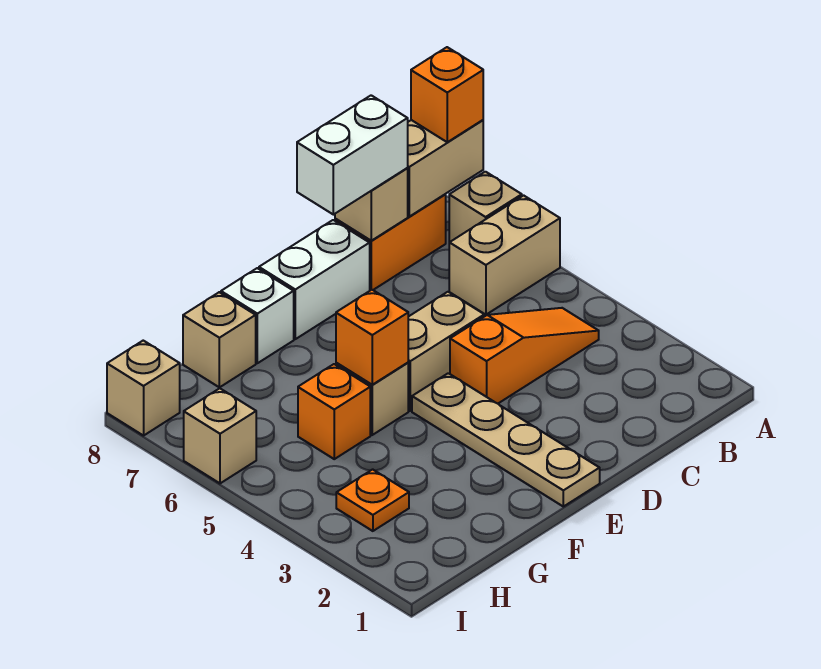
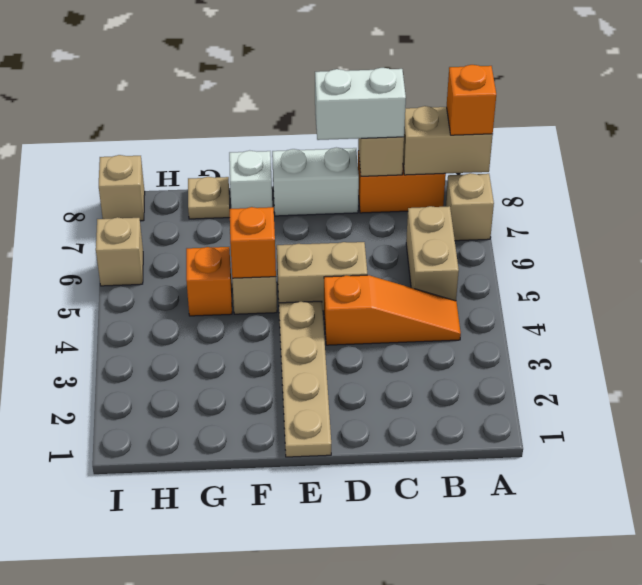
tan 1x2 brick [449,195,560,315] -> tan 1x2 brick turned to [406,206,459,301]
tan 1x1 brick [183,292,256,387] -> tan 1x1 plate [188,177,230,219]
orange 1x1 plate [336,469,409,531] -> none

